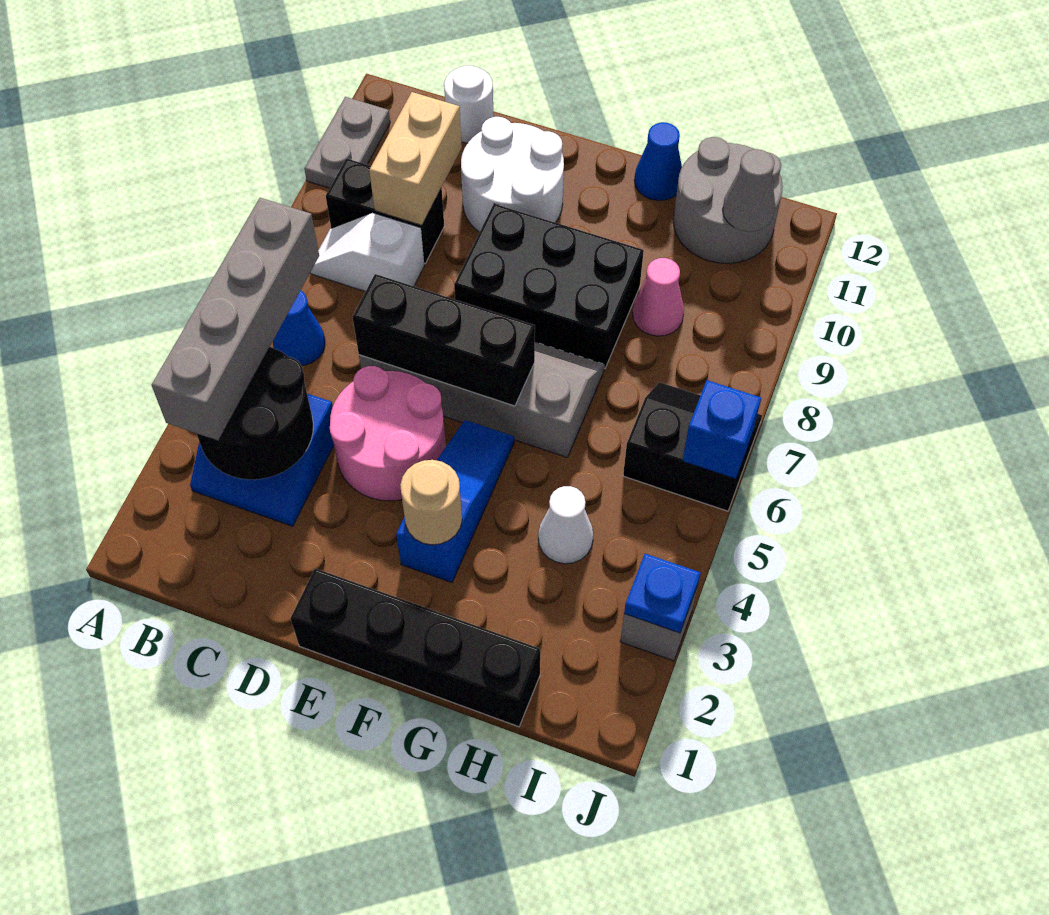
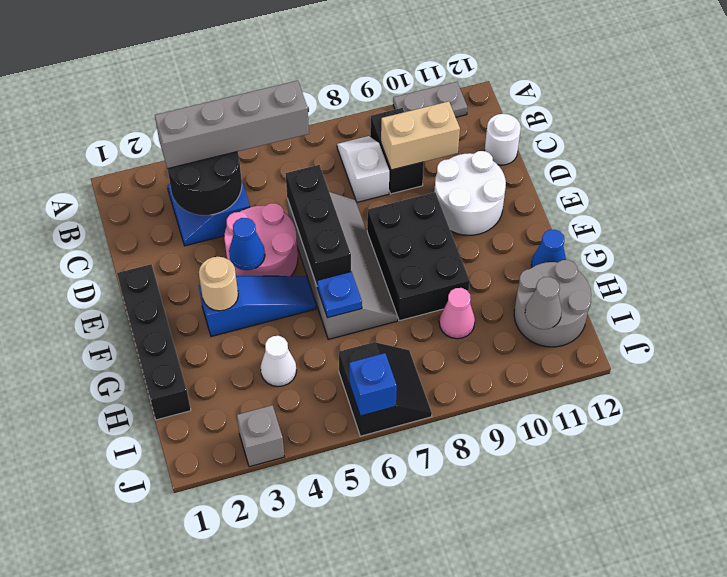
blue 1x1 cone [273,290,325,366] -> blue 1x1 cone moved to [229,218,265,270]
blue 1x1 plate [624,554,700,633] -> blue 1x1 plate moved to [317,272,362,318]

